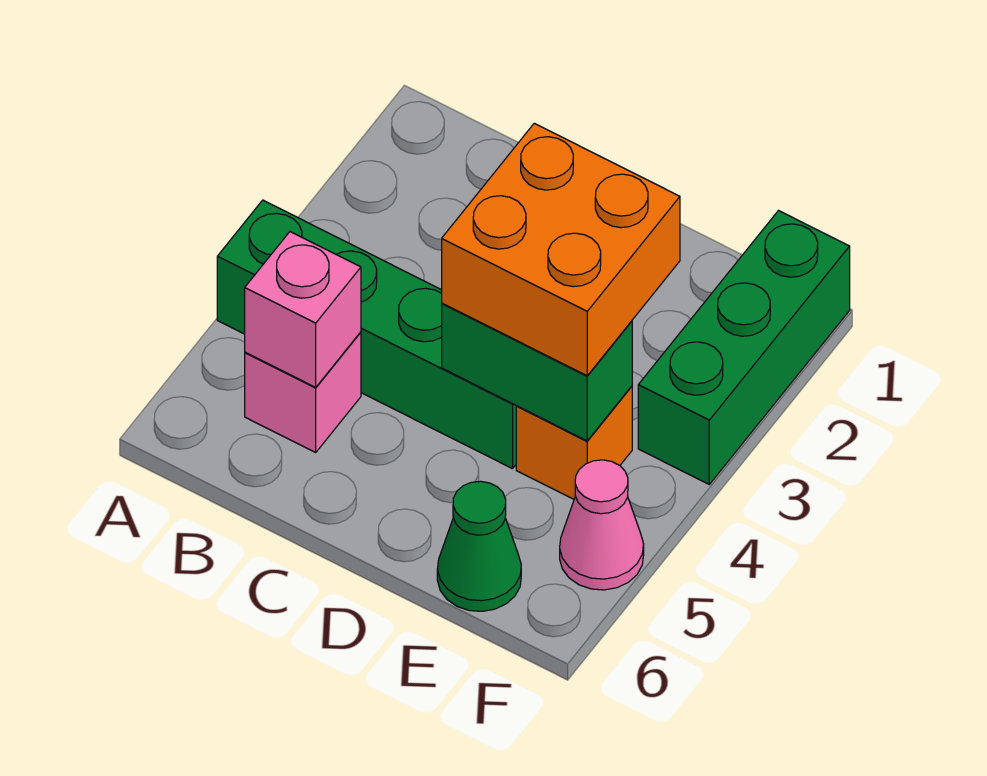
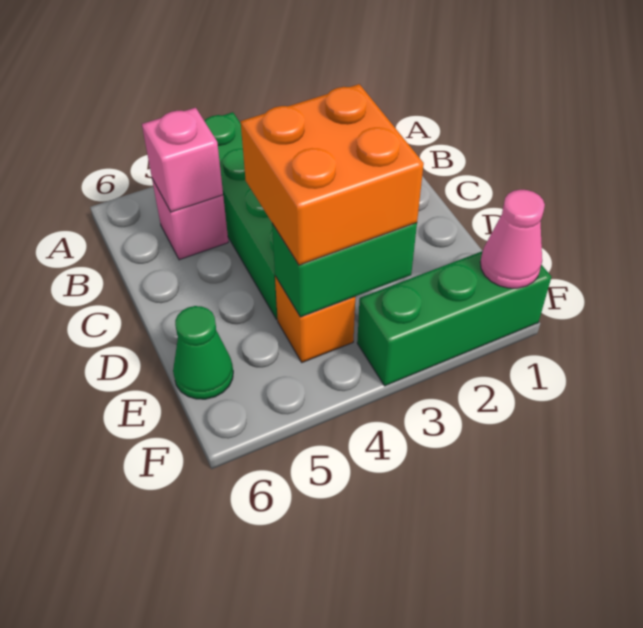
green 1x2 brick [442,303,632,441] -> green 1x2 brick turned to [272,223,417,317]
pink 1x1 cone [560,460,644,590] -> pink 1x1 cone moved to [480,190,545,288]

